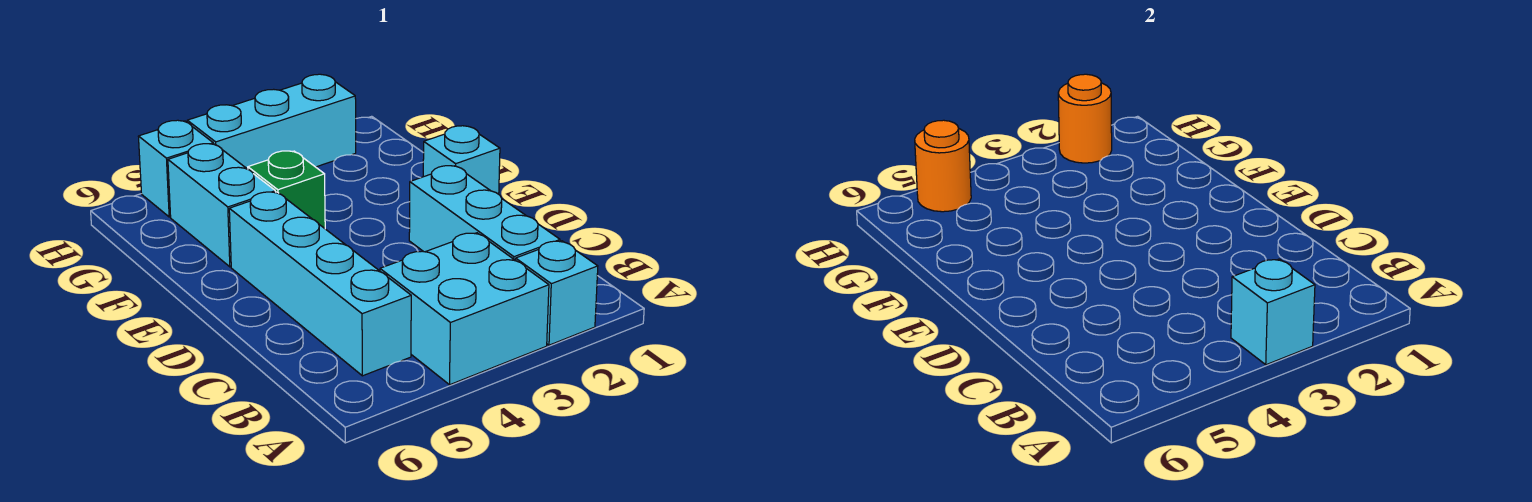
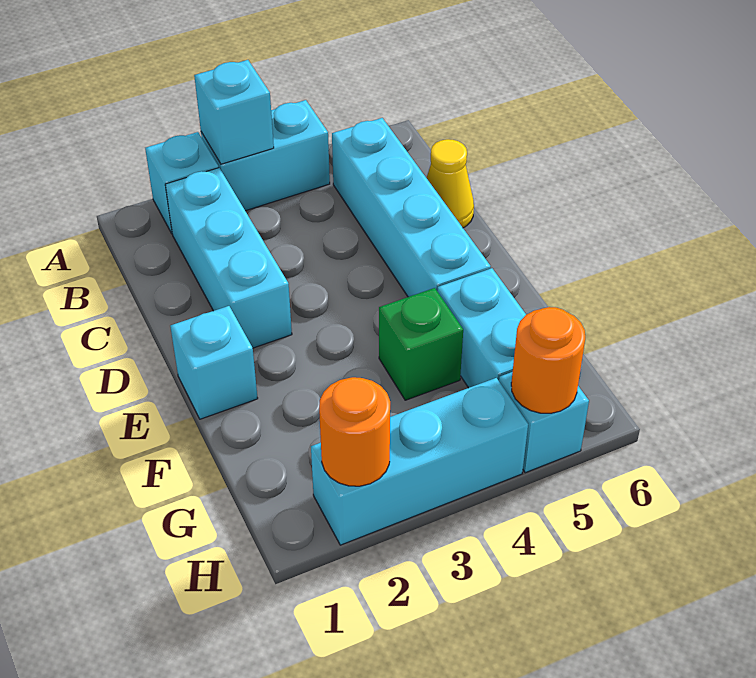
cyan 2x2 brick [380,233,549,385] -> cyan 1x2 brick [201,100,330,211]
none -> yellow 1x1 cone [427,139,474,228]

